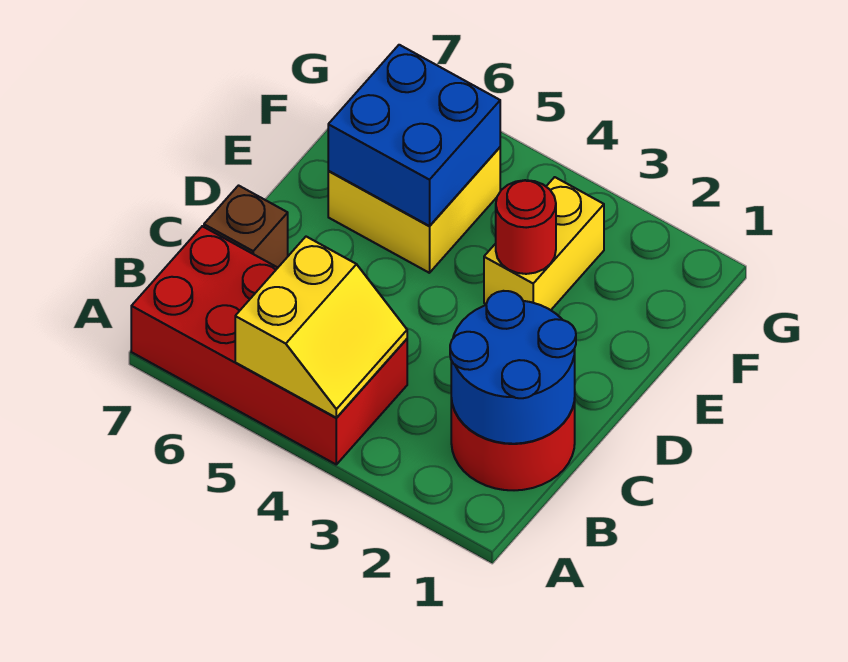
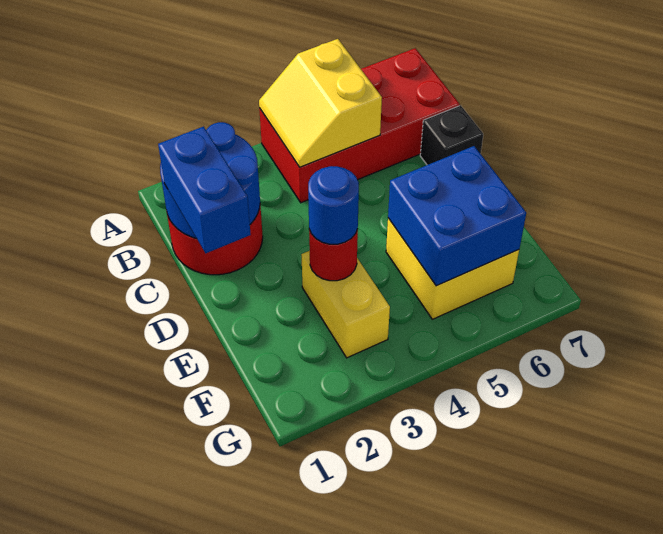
none -> blue 1x2 brick [158,127,251,253]
brown 1x1 brick [204,186,288,268] -> black 1x1 brick [420,105,483,165]
none -> blue 1x1 round brick [308,166,359,244]

